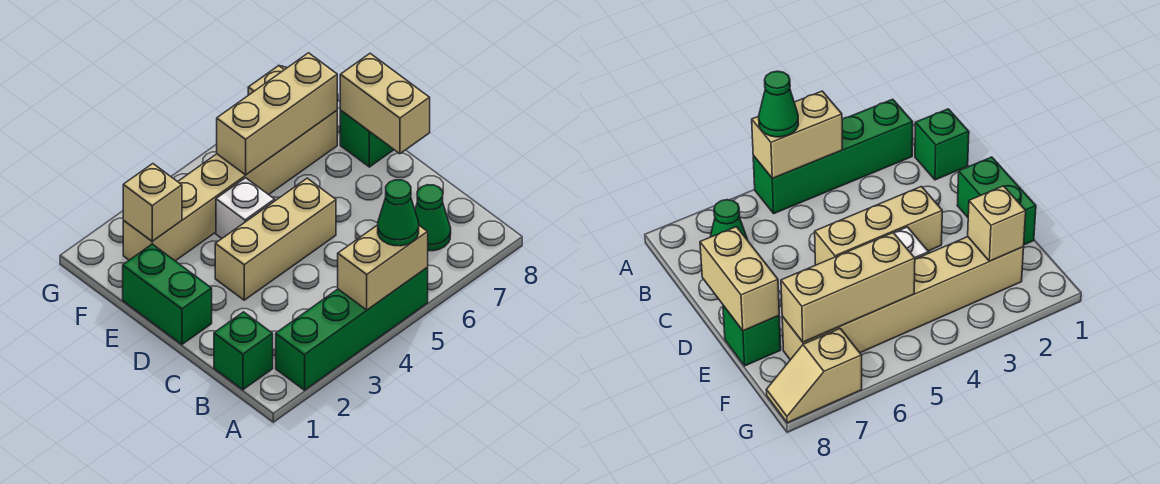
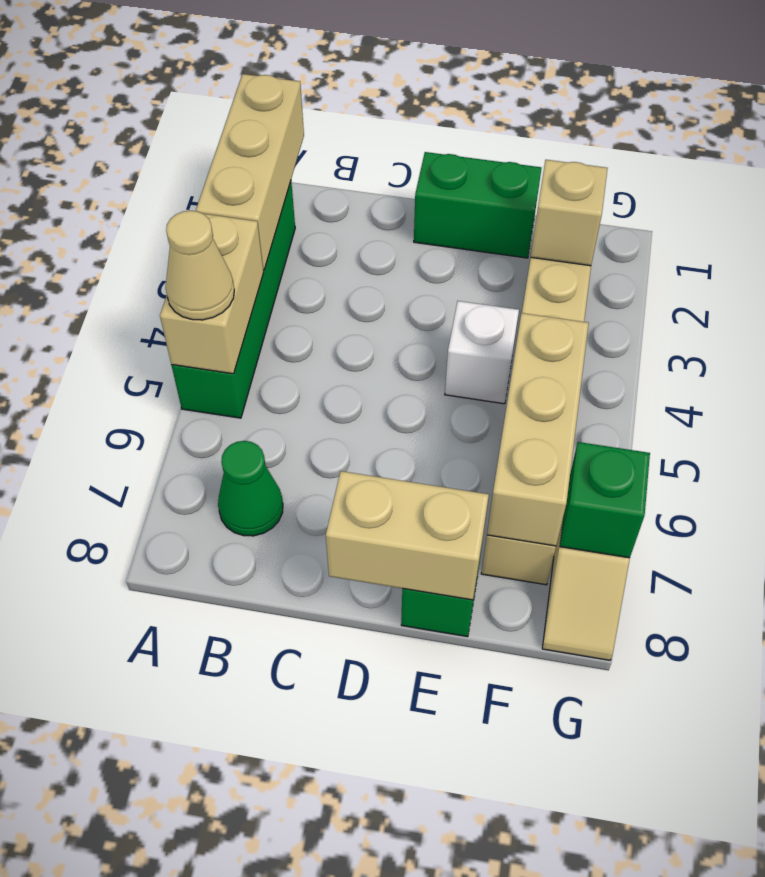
green 1x1 cone [378,180,419,246] -> tan 1x1 cone [166,211,234,320]
green 1x1 brick [214,312,273,390] -> green 1x1 brick moved to [560,442,650,558]
tan 1x3 brick [215,178,336,300] -> tan 1x3 brick moved to [196,74,304,270]

